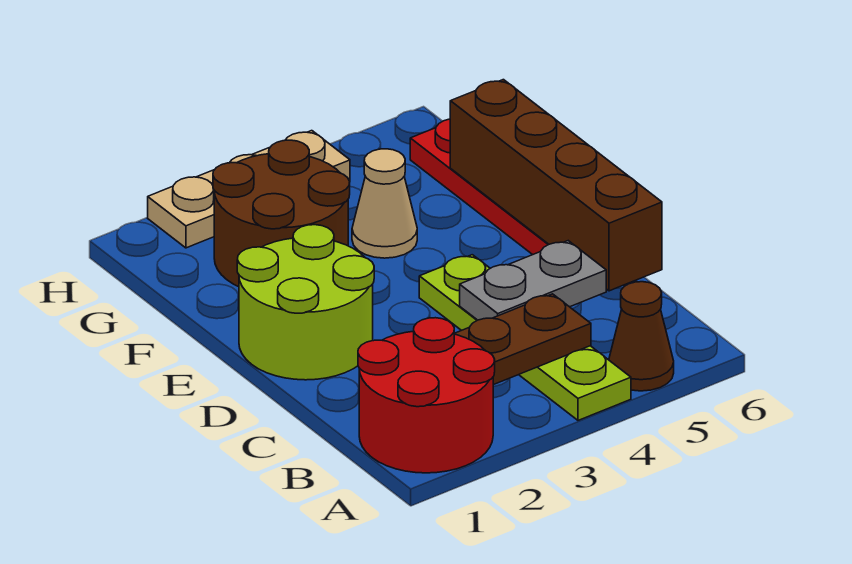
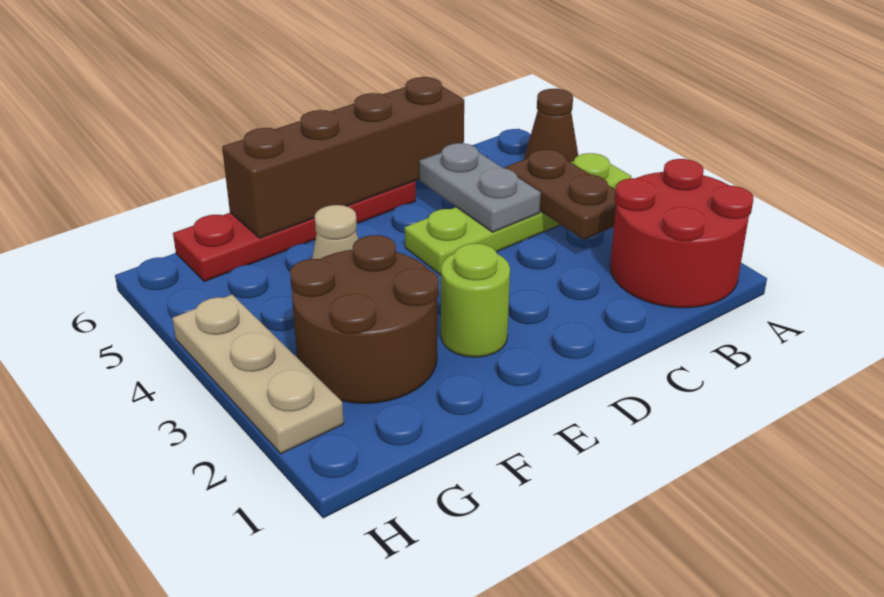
lime 2x2 round brick [237,225,374,380] -> lime 1x1 round brick [441,244,510,357]

